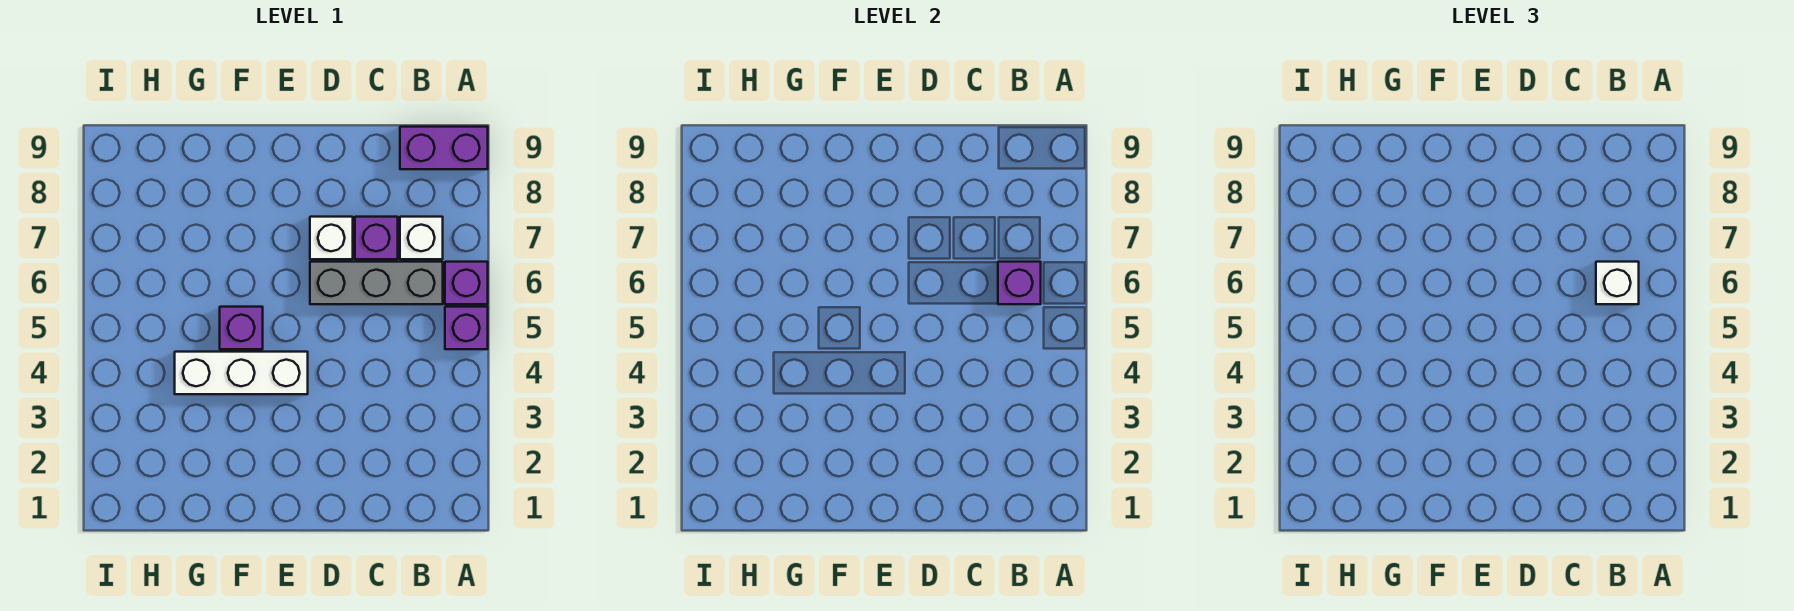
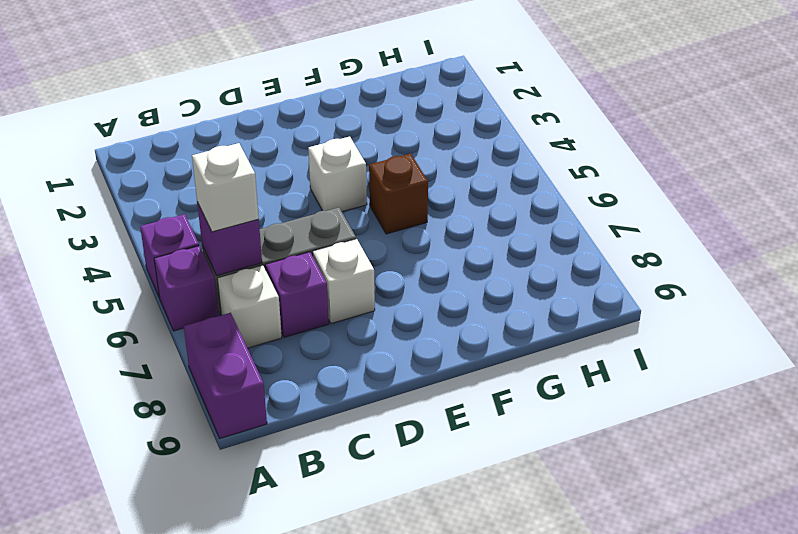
purple 1x2 brick [400,127,488,169] -> purple 1x2 brick turned to [184,313,267,438]
white 1x3 brick [175,352,308,394] -> white 1x1 brick [308,137,367,212]
purple 1x1 brick [220,307,263,349] -> brown 1x1 brick [369,153,428,234]

